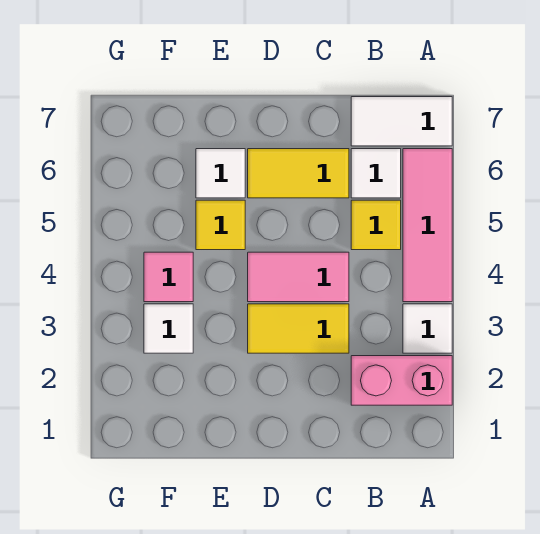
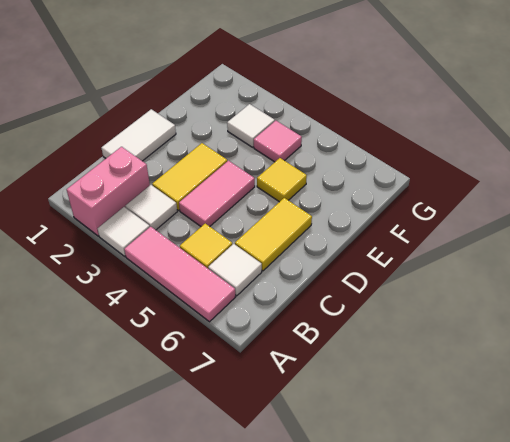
white 1x2 tile [351,97,452,146] -> white 1x2 tile moved to [102,109,176,161]
white 1x1 tile [196,149,245,198] -> white 1x1 tile moved to [125,185,177,230]

